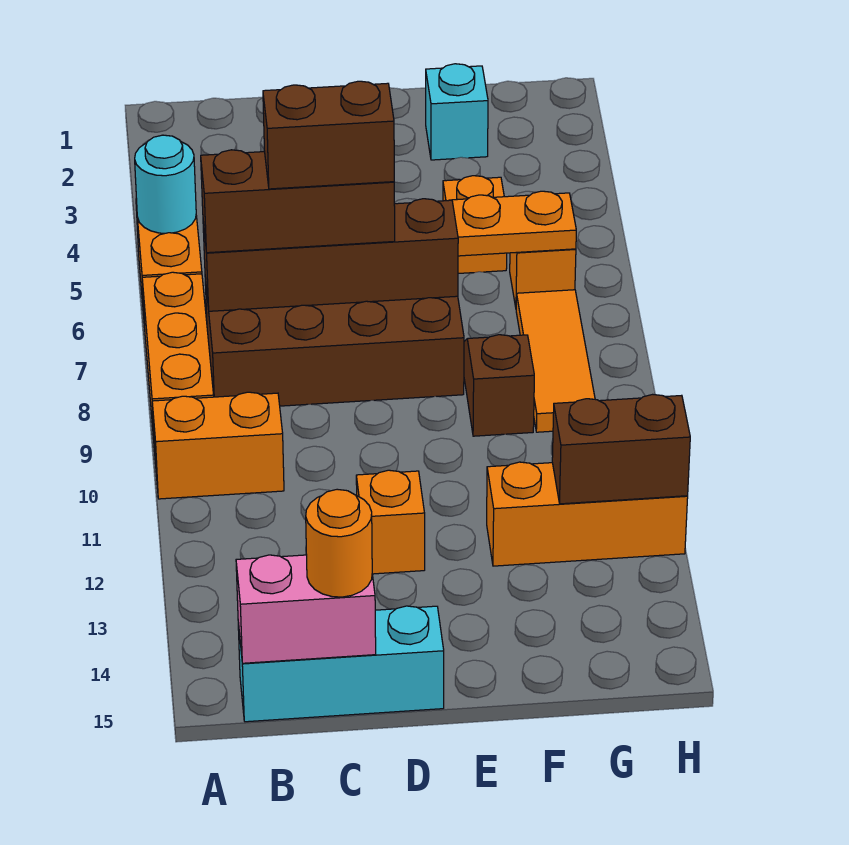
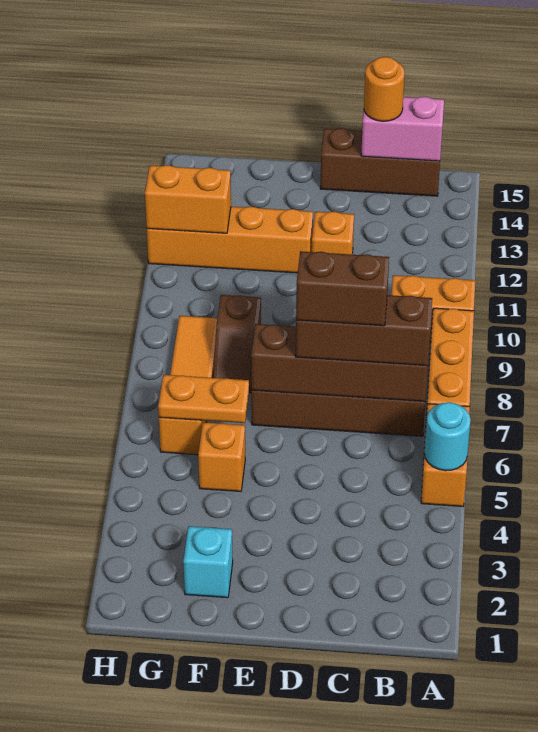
cyan 1x3 brick [238,606,444,722] -> brown 1x3 brick [320,128,440,196]
orange 1x3 brick [487,462,688,566] -> orange 1x4 brick [147,206,313,273]
brown 1x2 brick [552,394,690,504] -> orange 1x2 brick [145,165,231,233]

